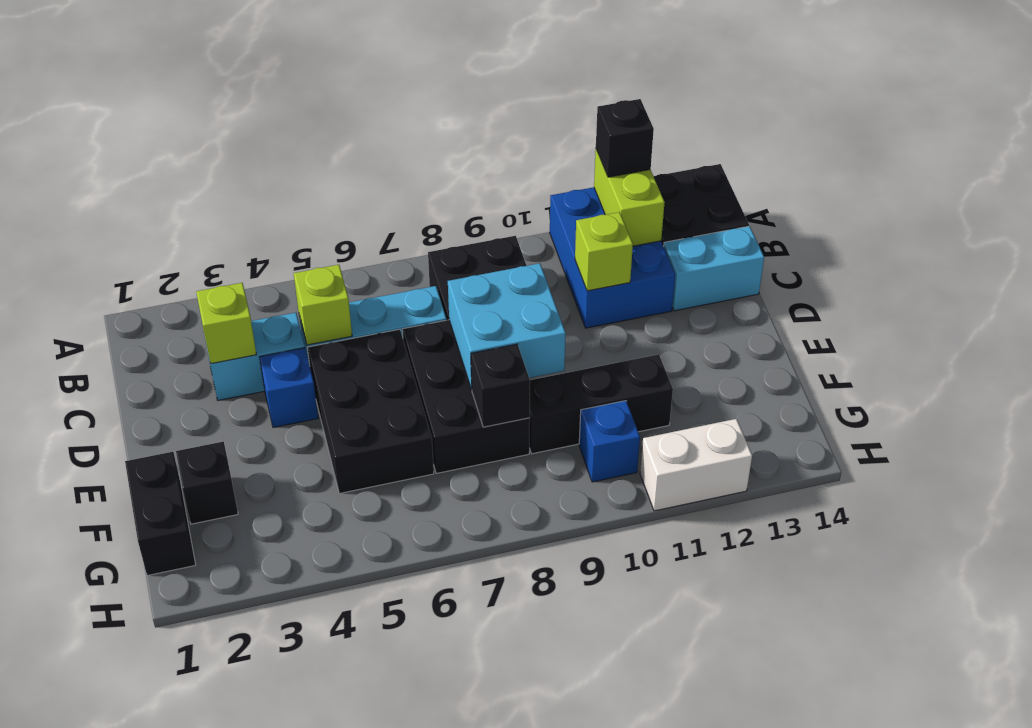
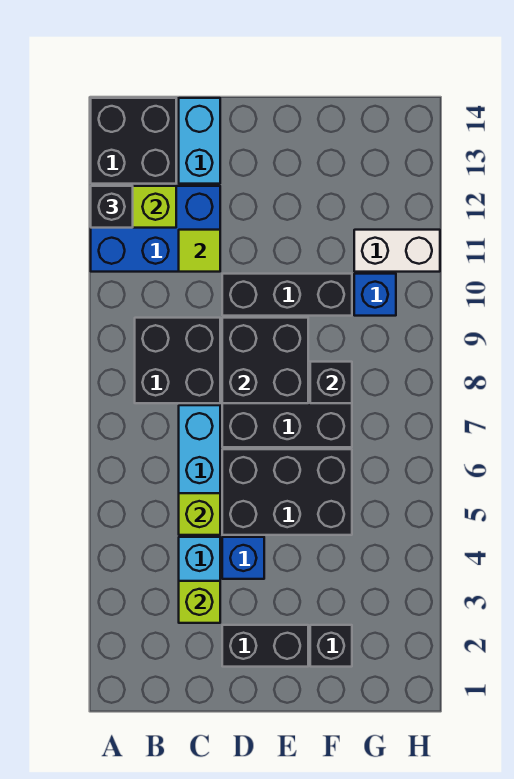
lime 1x1 brick [575,212,633,291] -> lime 1x1 tile [179,230,220,272]
cyan 2x2 brick [448,263,566,389] -> black 2x2 brick [222,318,308,403]
black 1x2 brick [125,452,195,576] -> black 1x2 brick moved to [222,625,308,667]
black 1x3 brick [529,354,673,454] -> black 1x3 brick turned to [222,274,352,316]
white 1x2 brick [640,419,752,511] -> white 1x2 brick turned to [354,230,440,272]

